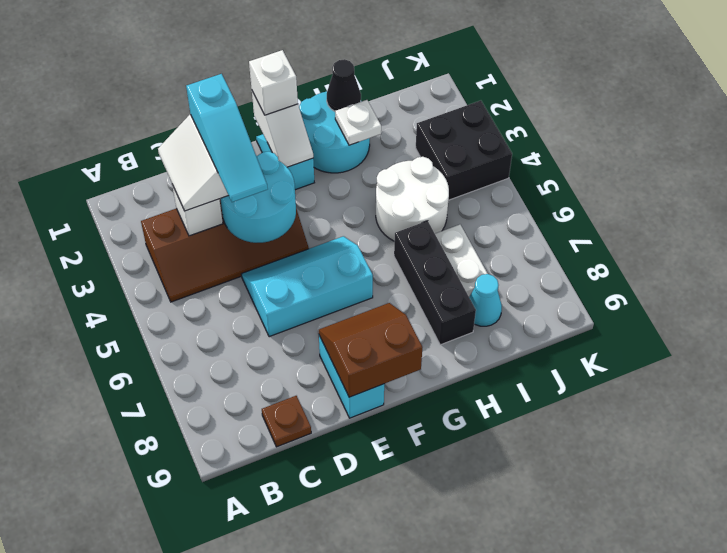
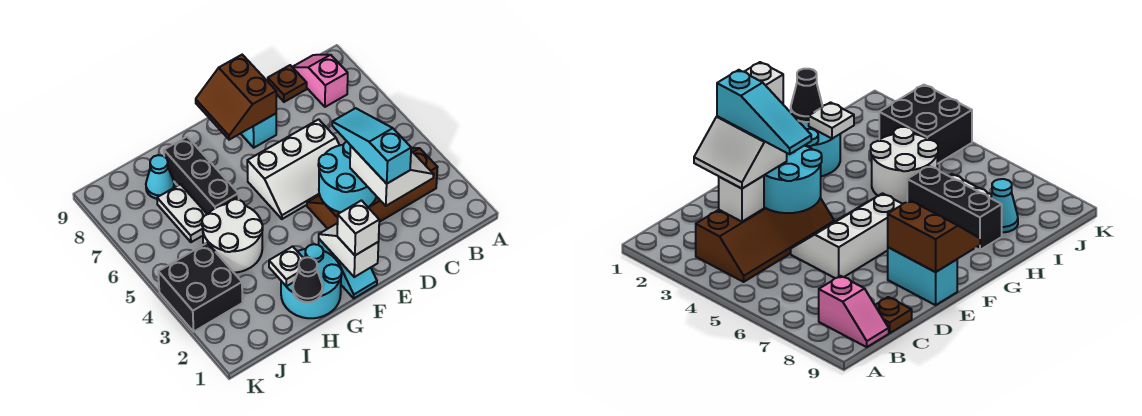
none -> pink 1x2 slope [293,55,348,107]
cyan 2x3 slope [241,236,373,337] -> white 2x3 slope [247,119,339,219]
brown 2x2 slope [319,303,422,397] -> brown 2x2 slope turned to [196,55,276,140]

